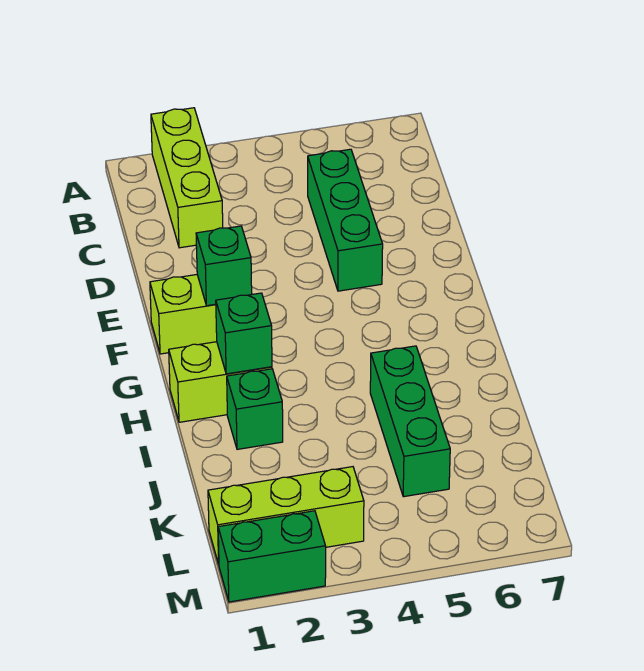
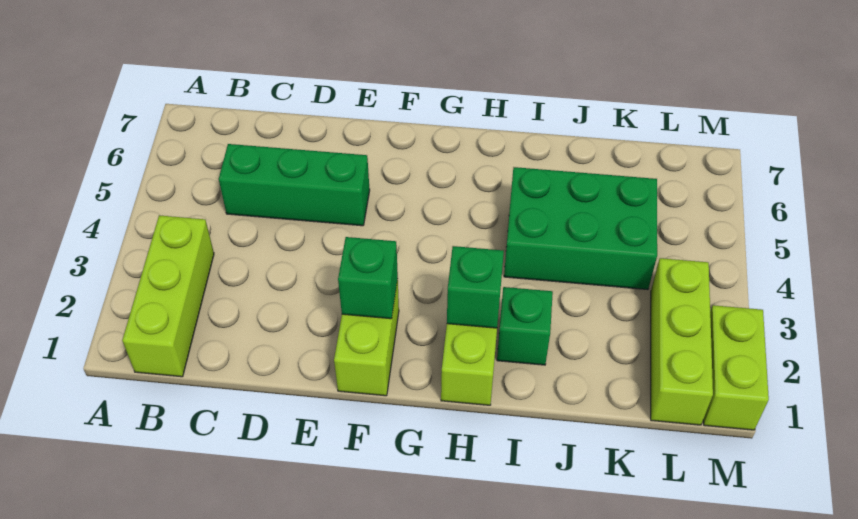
lime 1x3 brick [151,108,223,248] -> lime 1x3 brick turned to [122,215,214,377]
green 1x3 brick [370,346,450,497] -> green 2x3 brick [504,167,657,290]
green 1x2 brick [218,511,326,602] -> lime 1x2 brick [703,305,769,430]

